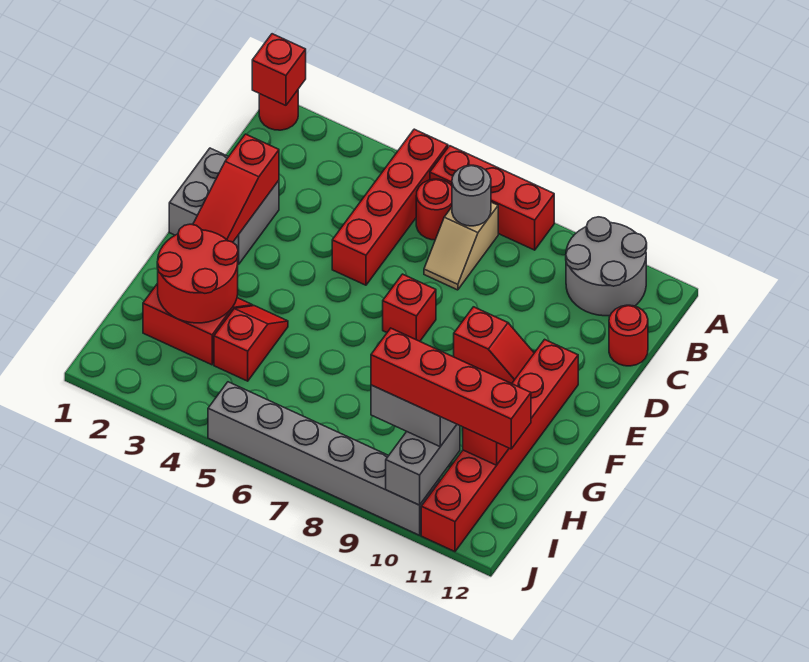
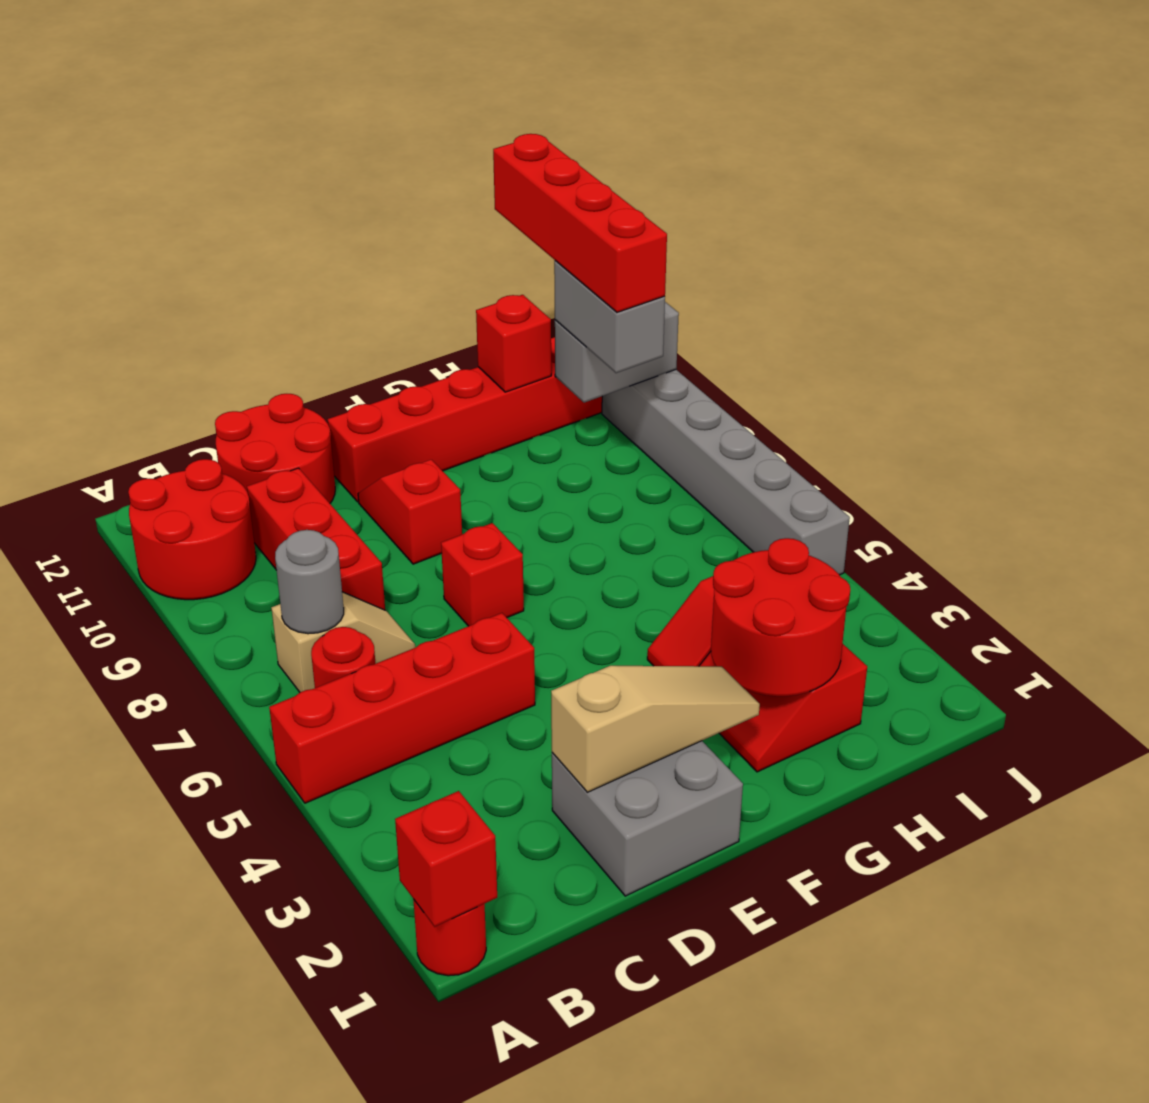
red 1x3 brick [430,146,554,250] -> red 1x3 brick moved to [247,468,385,610]
grey 2x2 round brick [566,217,647,316] -> red 2x2 round brick [128,459,256,600]
red 1x1 round brick [609,305,648,366] -> red 2x2 round brick [215,394,335,503]
red 1x3 slope [193,134,279,242] -> tan 1x3 slope [551,666,760,792]

